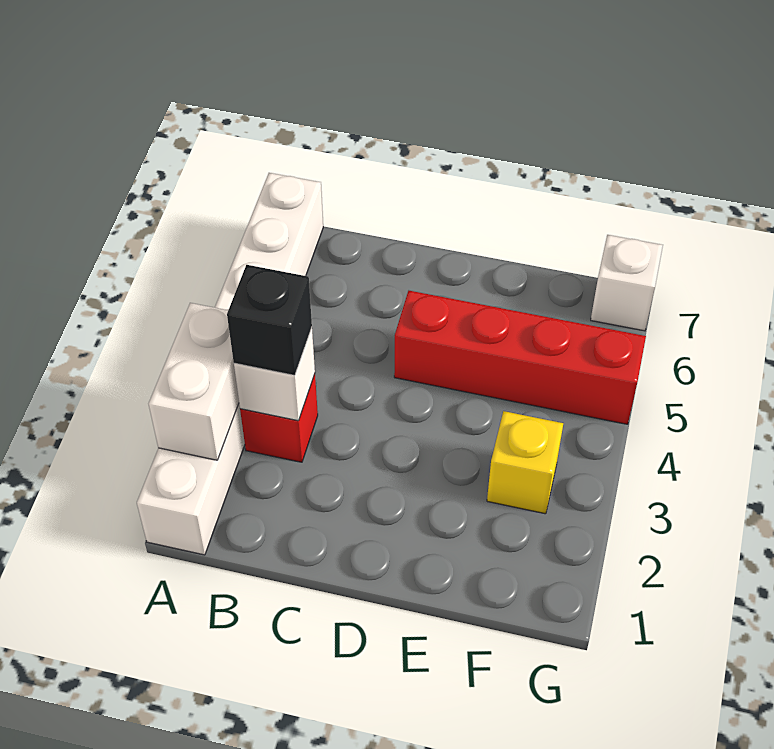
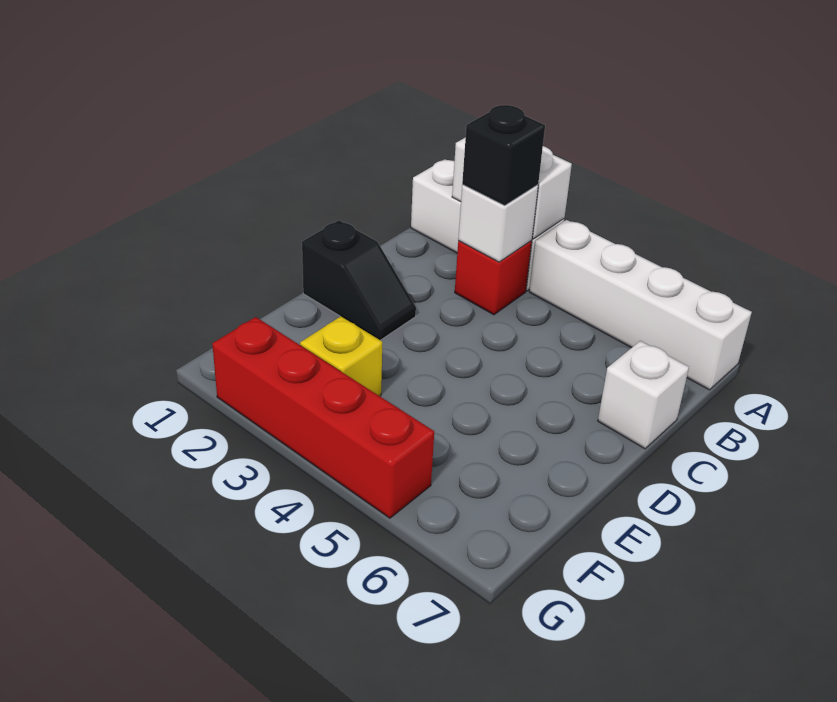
none -> black 1x2 slope [302,220,416,340]
red 1x4 brick [394,291,646,424] -> red 1x4 brick turned to [212,317,434,518]
white 1x1 brick [591,235,663,331] -> white 1x1 brick moved to [598,341,689,449]

